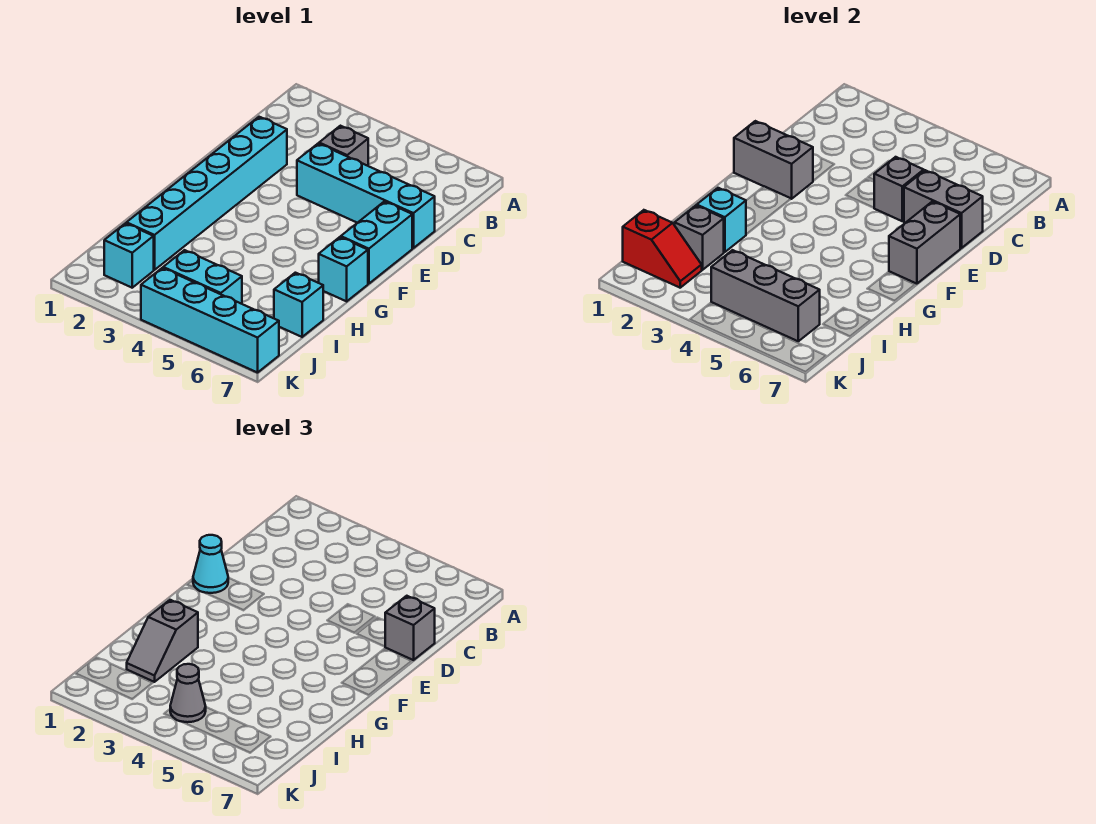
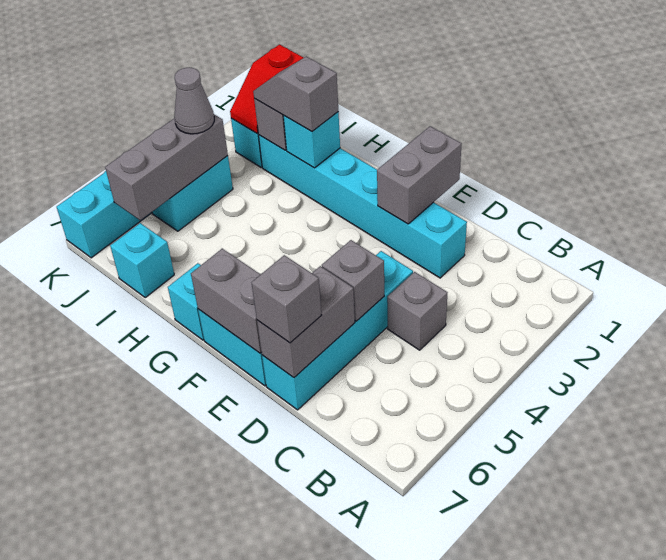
cyan 1x1 cone [193,535,228,593] -> none

